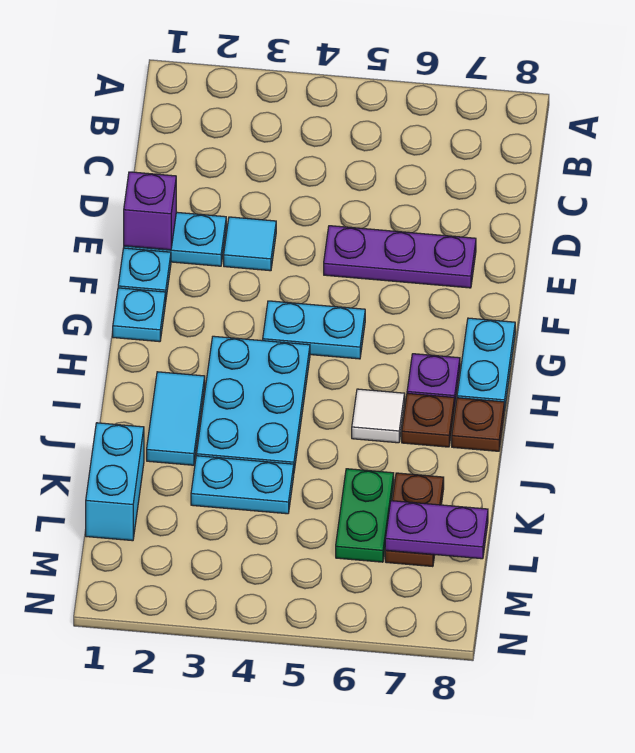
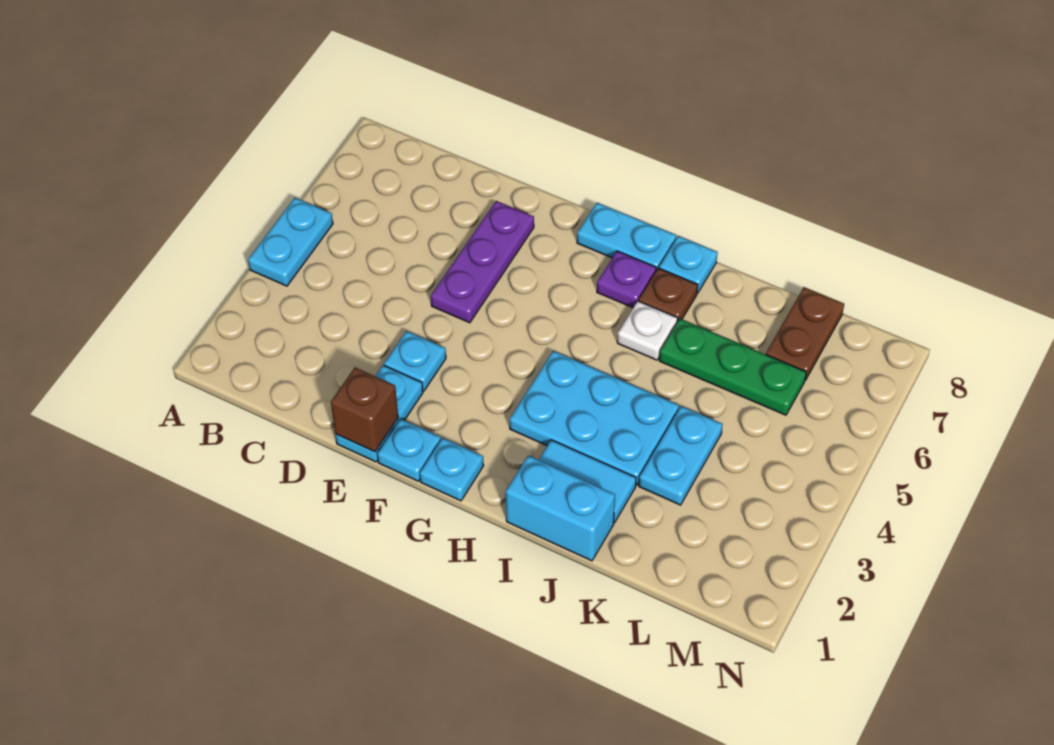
purple 1x1 brick [124,172,176,250] -> brown 1x1 brick [331,368,398,452]
cyan 1x1 tile [224,217,276,271] -> cyan 1x1 plate [384,331,446,391]
cyan 1x2 plate [263,301,365,359] -> cyan 1x2 plate moved to [248,198,333,286]
white 1x1 tile [352,389,405,443] -> white 1x1 plate [617,301,678,360]
brown 1x1 plate [452,398,504,451] -> cyan 1x1 plate [659,236,718,293]
cyan 1x2 brick [86,423,144,541] -> cyan 1x2 brick moved to [506,455,615,561]
green 1x2 plate [336,469,394,562] -> green 1x3 plate [659,319,806,415]
brown 1x2 plate [385,473,444,567] -> brown 1x2 plate turned to [766,287,844,380]
purple 1x2 plate [385,501,488,559] -> none

